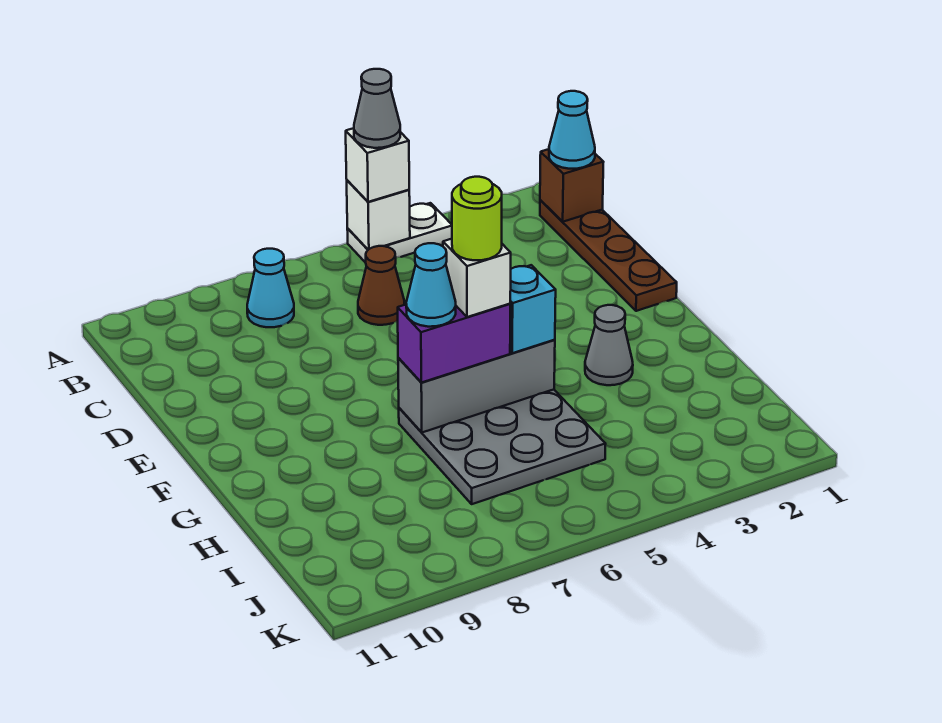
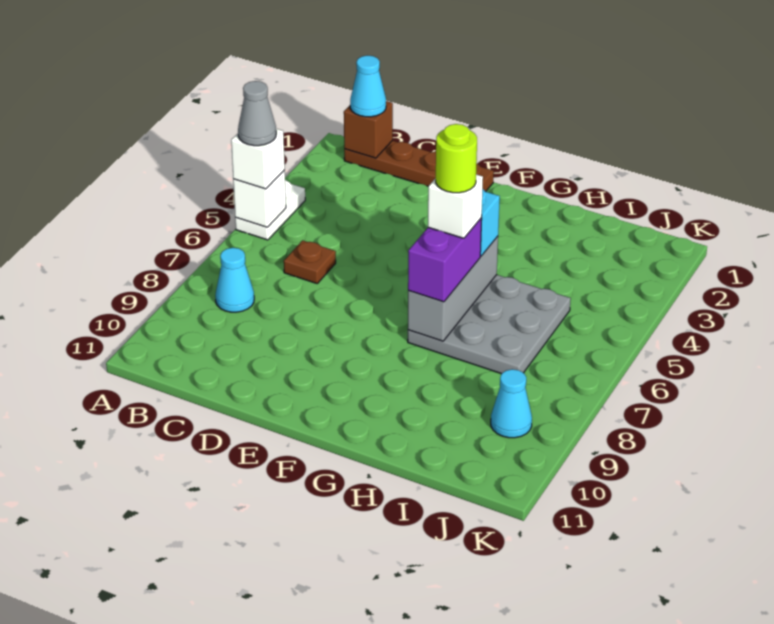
brown 1x1 cone [358,246,405,325] -> brown 1x1 plate [284,240,336,283]
grey 1x1 cone [585,305,633,385] -> none
cyan 1x1 cone [406,243,456,327] -> cyan 1x1 cone moved to [491,369,532,438]

